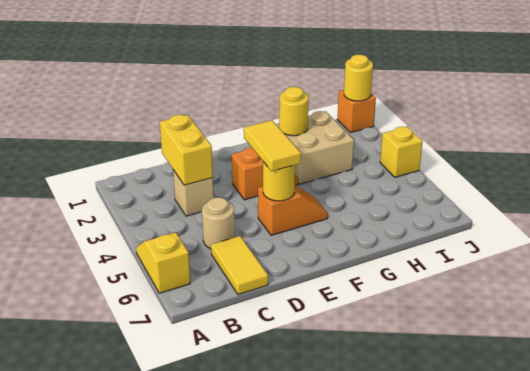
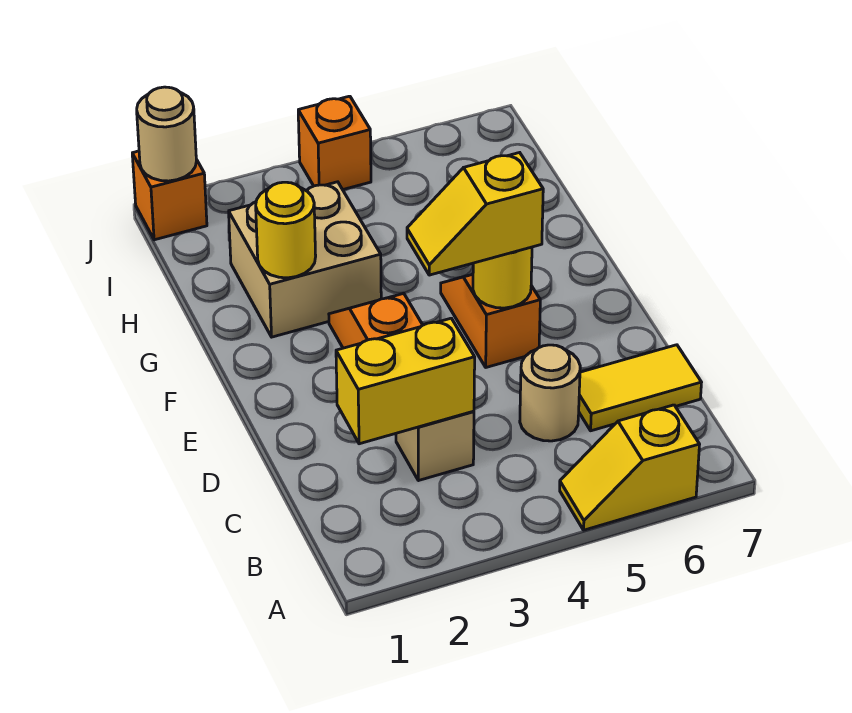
yellow 1x2 tile [244,120,301,171] -> yellow 1x2 slope [407,153,543,275]
yellow 1x1 round brick [344,55,373,101] -> tan 1x1 round brick [137,87,196,181]
yellow 1x1 brick [380,127,423,177] -> orange 1x1 brick [298,96,371,190]

